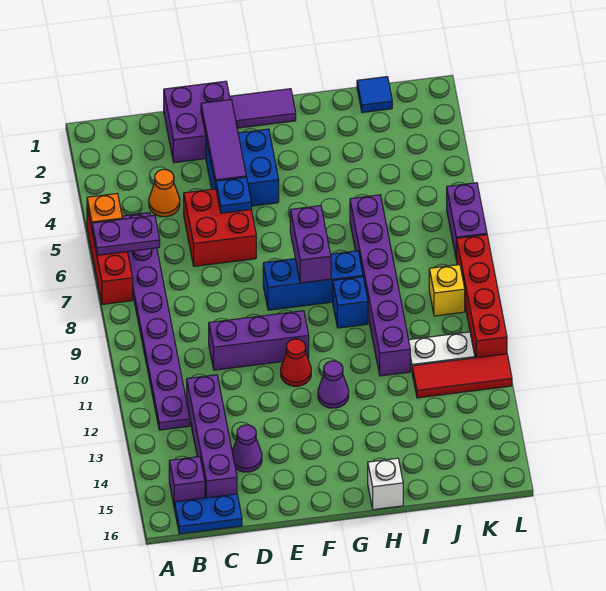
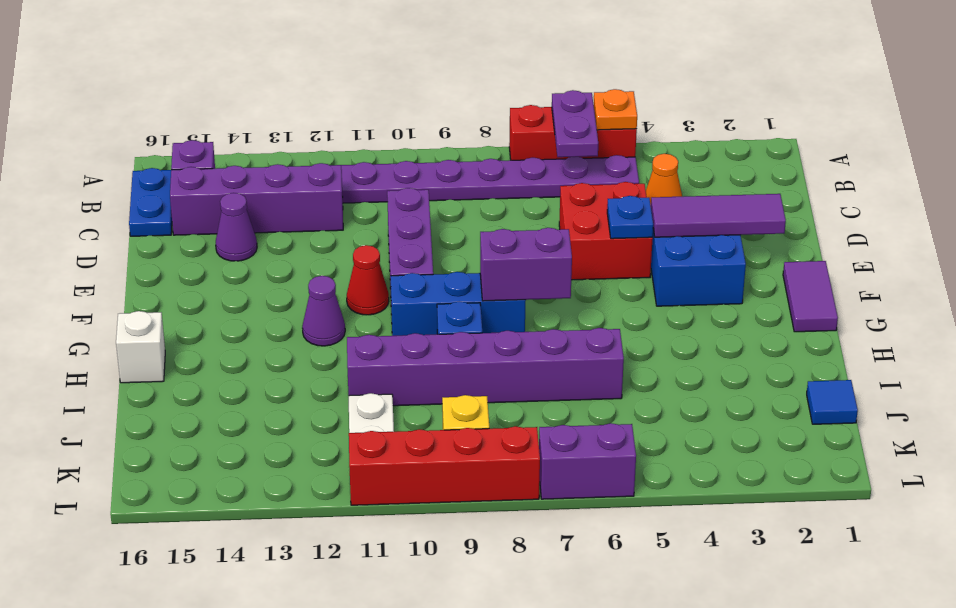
purple 2x2 brick [164,81,230,163] -> none
blue 1x3 brick [263,251,363,310] -> blue 1x3 brick turned to [391,272,526,336]
red 1x3 tile [412,354,512,398] -> none

